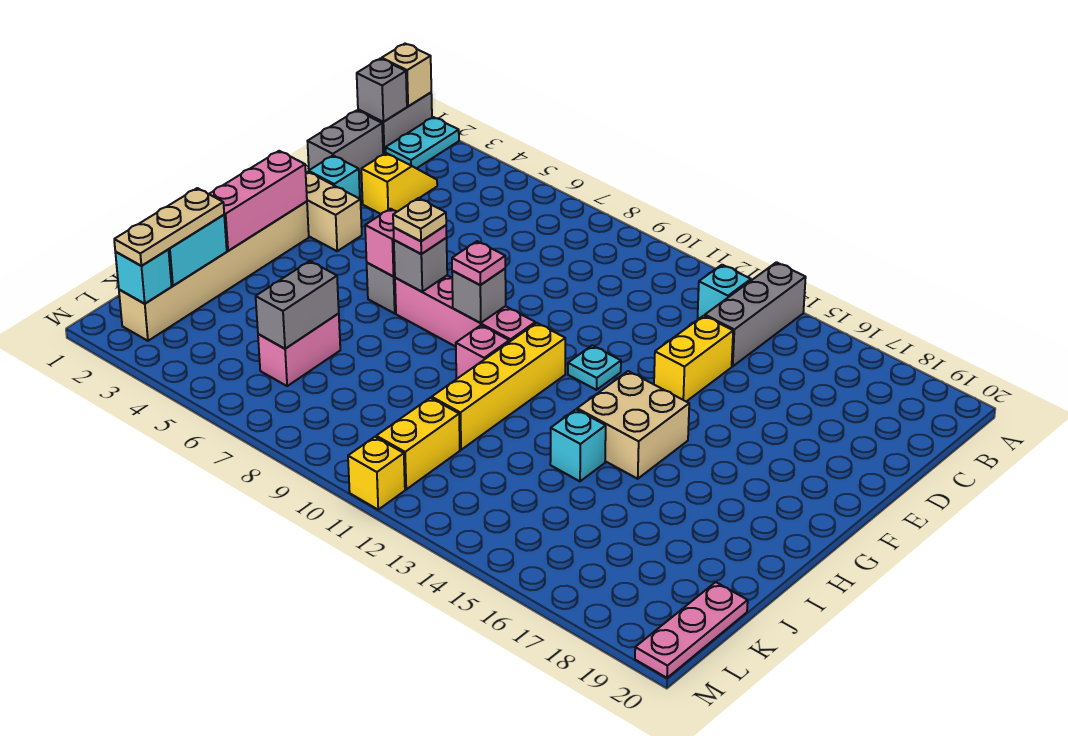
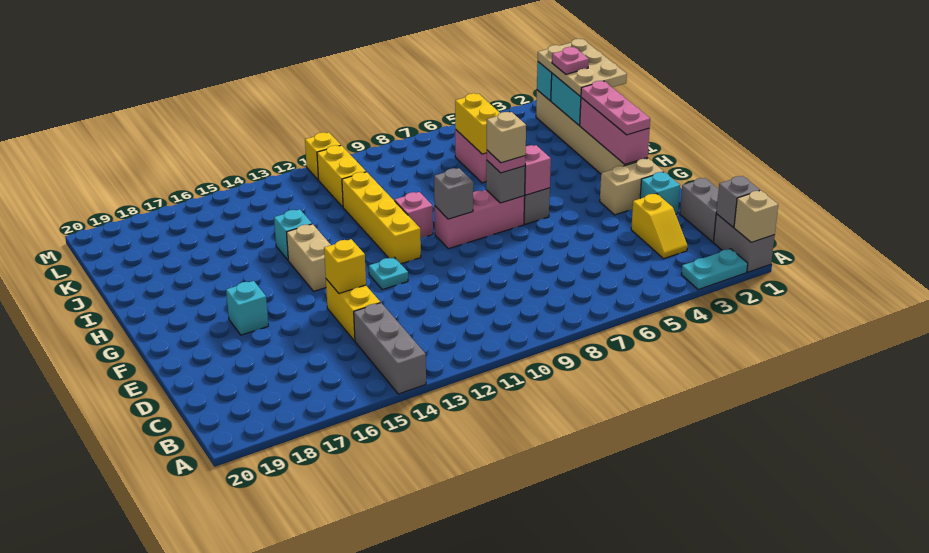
cyan 1x2 plate [385,117,459,168] -> cyan 1x2 plate turned to [681,249,748,290]
cyan 1x1 brick [698,265,751,319] -> cyan 1x1 brick moved to [226,281,268,335]
none -> yellow 1x1 brick [324,239,366,293]
pink 1x4 brick [395,276,535,347] -> pink 1x3 brick [435,190,525,249]
tan 1x1 plate [393,198,446,241] -> tan 1x1 brick [487,112,526,163]
pink 1x1 plate [452,241,505,285] -> pink 1x1 plate moved to [552,47,589,74]
tan 2x2 brick [577,371,689,479] -> tan 1x2 brick [287,224,331,291]
tan 1x3 plate [114,188,224,266] -> tan 2x3 plate [538,39,627,96]
grey 1x2 brick [256,261,339,349] -> yellow 1x2 brick [455,93,500,154]
pink 1x3 plate [635,582,748,678] -> pink 1x3 plate moved to [581,81,650,135]

